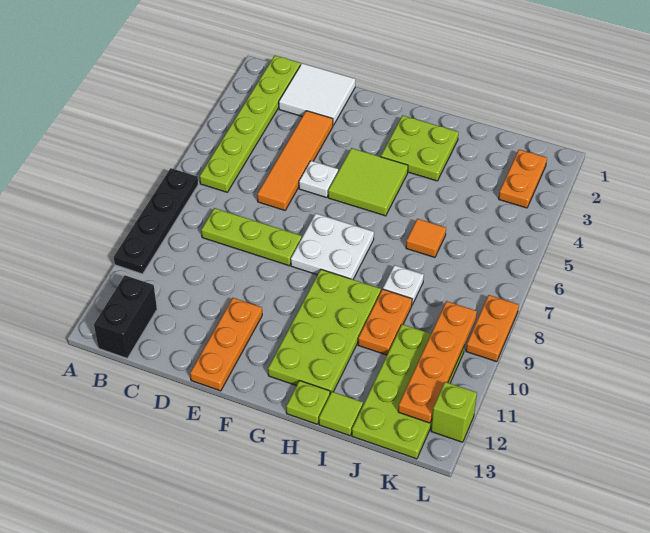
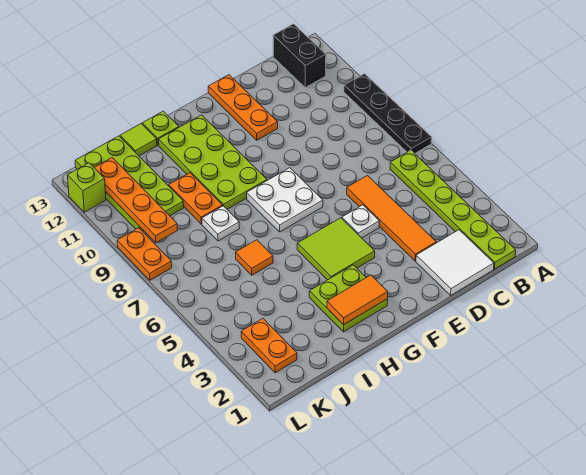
lime 1x3 plate [201,208,302,266] -> none
none -> orange 1x2 tile [327,275,388,325]

